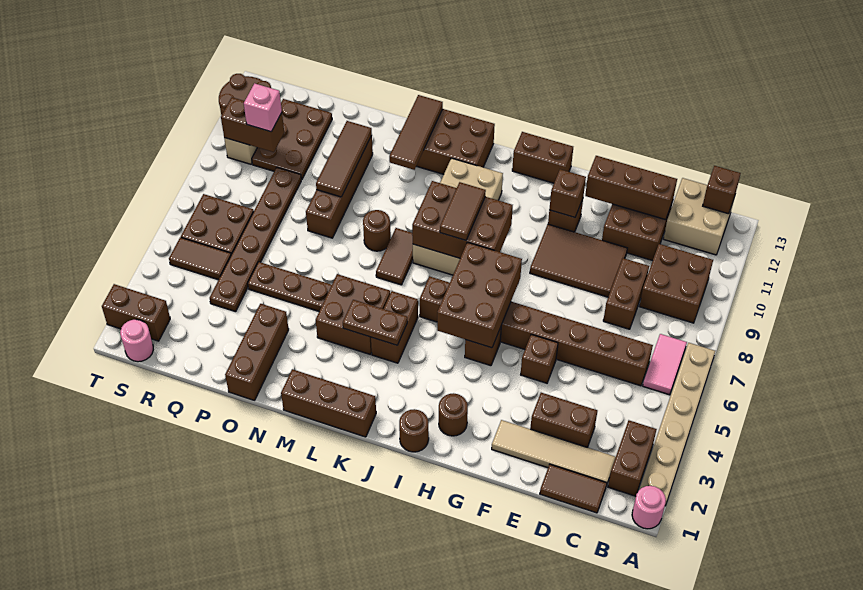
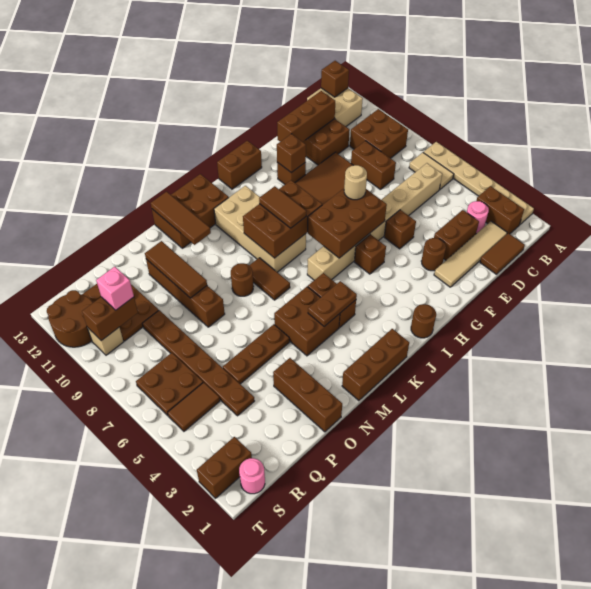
pink 1x1 round brick [632,486,666,529] -> pink 1x1 round brick moved to [467,201,489,234]
pink 1x2 tile [643,334,687,395] -> tan 1x2 tile [409,153,454,190]
brown 1x8 brick [420,276,653,386] -> tan 1x8 brick [307,163,442,280]
none -> tan 1x1 round brick [344,165,367,200]
brown 1x1 round brick [439,393,468,436] -> brown 1x1 round brick moved to [421,238,446,271]
brown 2x3 brick [437,242,522,348] -> brown 2x3 brick turned to [308,189,387,258]

